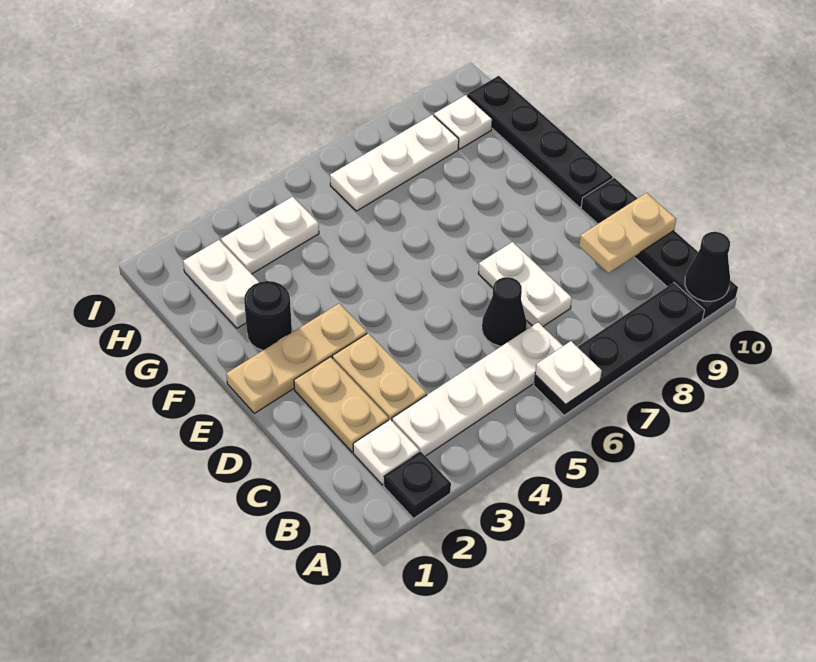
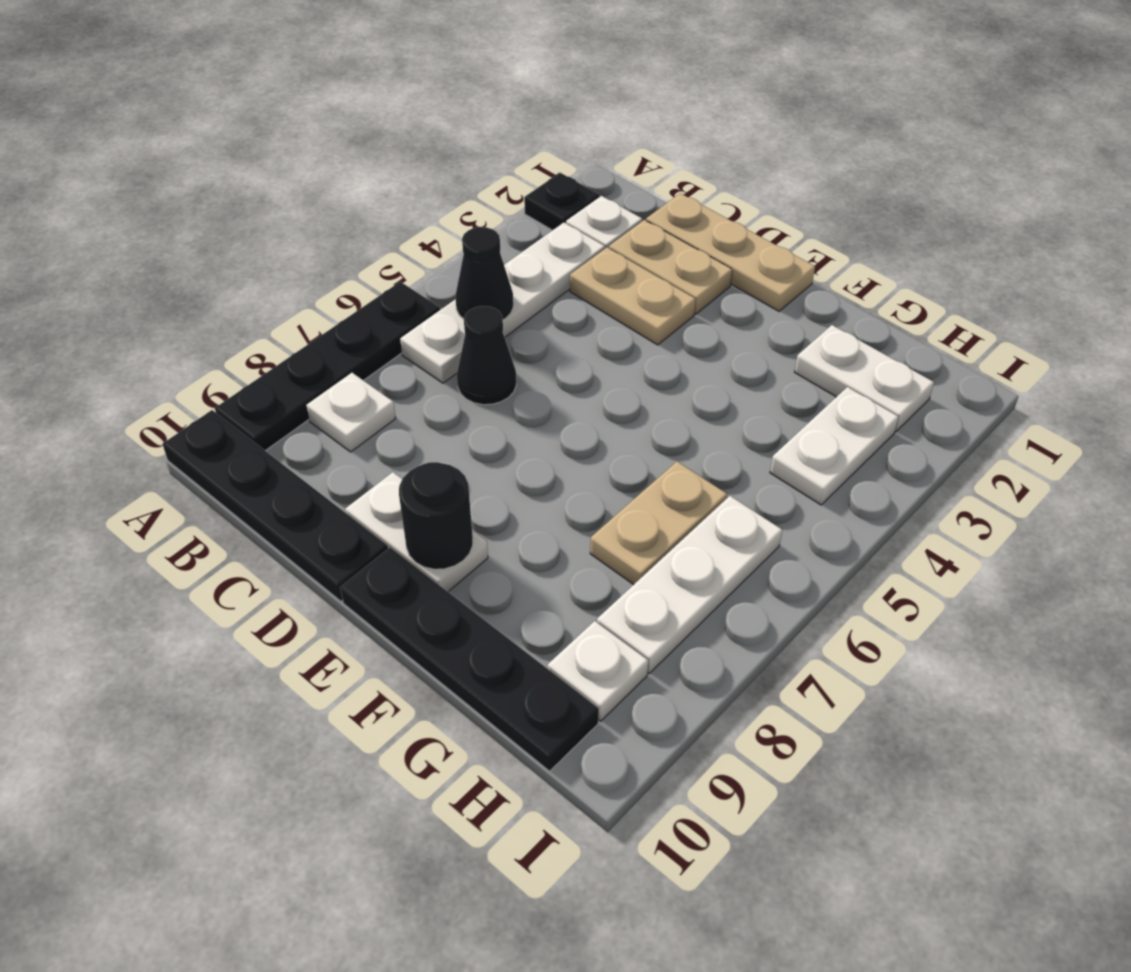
white 1x1 plate [535,341,602,405] -> white 1x1 plate moved to [306,373,396,452]
black 1x1 cone [685,232,730,301] -> black 1x1 cone moved to [456,227,513,320]
white 1x2 plate [478,242,572,326] -> white 1x2 plate moved to [345,472,488,592]
tan 1x2 plate [579,193,676,273] -> tan 1x2 plate moved to [590,462,727,585]
tan 1x3 plate [226,303,367,413] -> tan 1x3 plate turned to [646,193,815,311]
black 1x1 round brick [244,281,292,350] -> black 1x1 round brick moved to [399,462,473,569]

